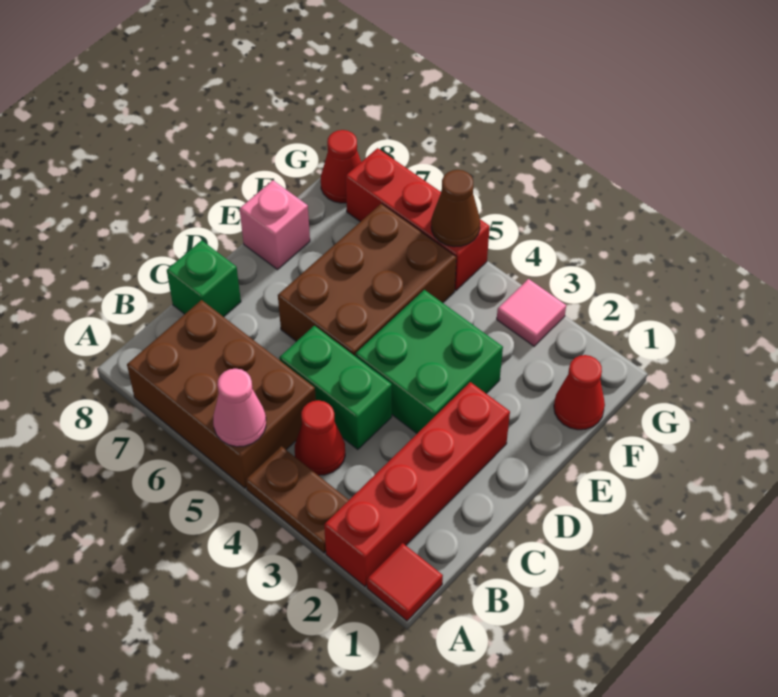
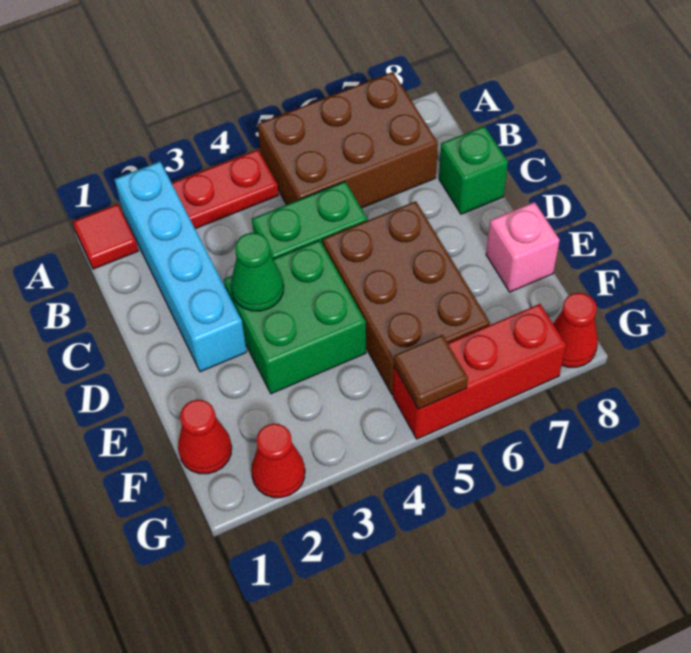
red 1x4 brick [324,382,510,587] -> cyan 1x4 brick [114,162,247,372]
brown 1x2 plate [246,446,349,553] -> red 1x2 plate [172,150,279,229]
pink 1x1 cone [213,369,266,447] -> none
red 1x1 cone [295,400,345,475] -> red 1x1 cone moved to [251,424,305,498]
none -> green 1x1 cone [231,233,284,311]
pink 1x1 tile [497,279,566,346] -> none
brown 1x1 cone [431,170,480,247] -> brown 1x1 tile [394,335,468,409]

